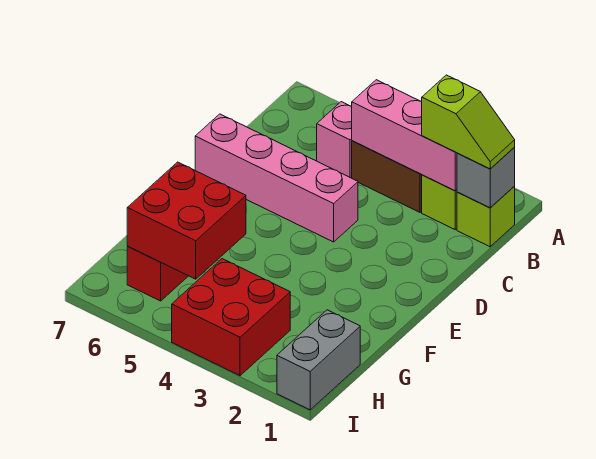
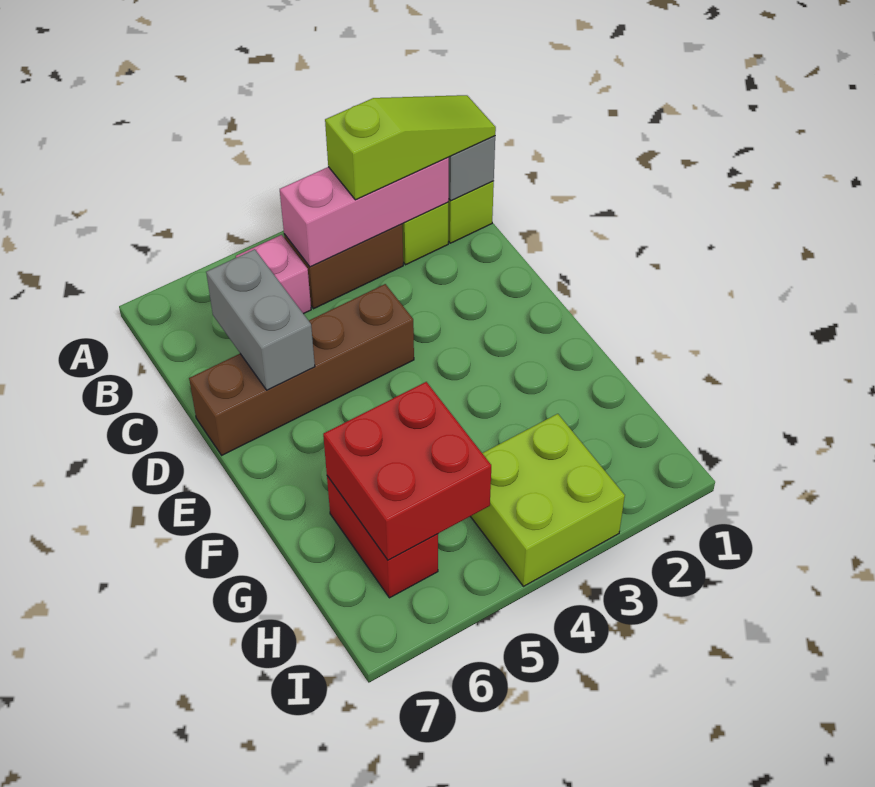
lime 1x2 slope [422,75,515,169] -> lime 1x3 slope [325,95,496,200]
pink 1x4 brick [195,114,358,242] -> brown 1x4 brick [189,284,414,455]
grey 1x2 brick [277,310,360,410] -> grey 1x2 brick moved to [206,249,315,390]
red 2x2 brick [172,259,290,376] -> lime 2x2 brick [470,414,625,586]

